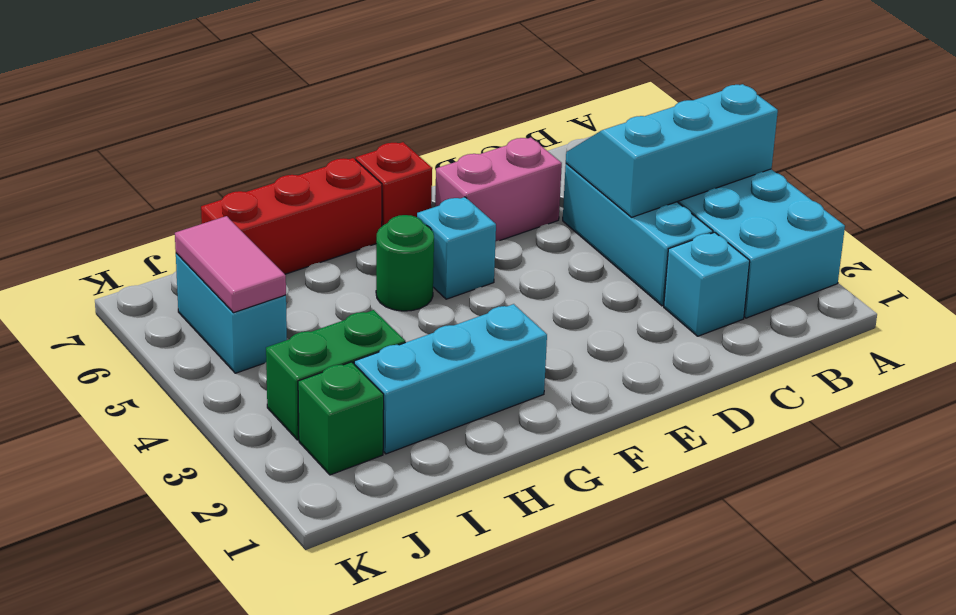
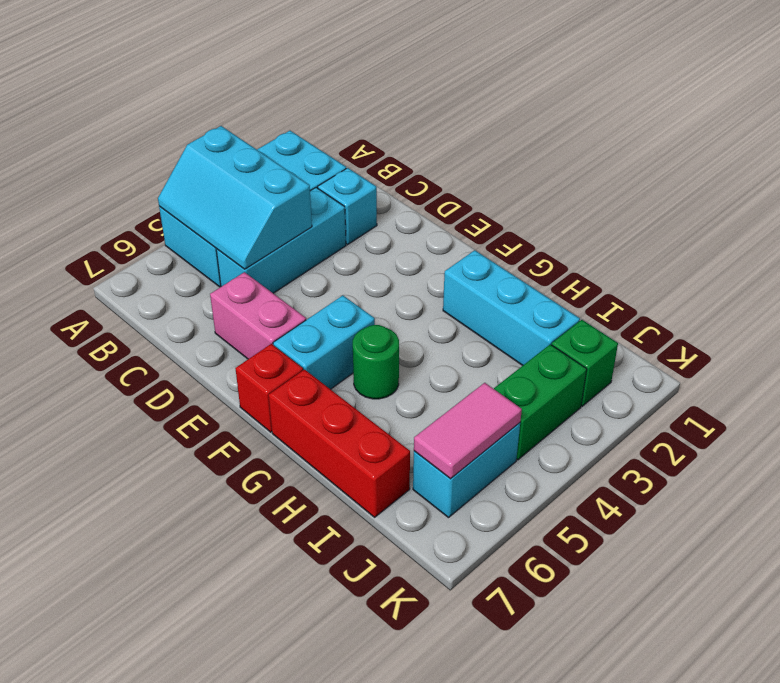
cyan 1x1 brick [417,197,496,299] -> cyan 1x2 brick [273,295,375,389]
green 1x2 brick [266,310,405,440] -> green 1x2 brick turned to [494,344,587,460]

